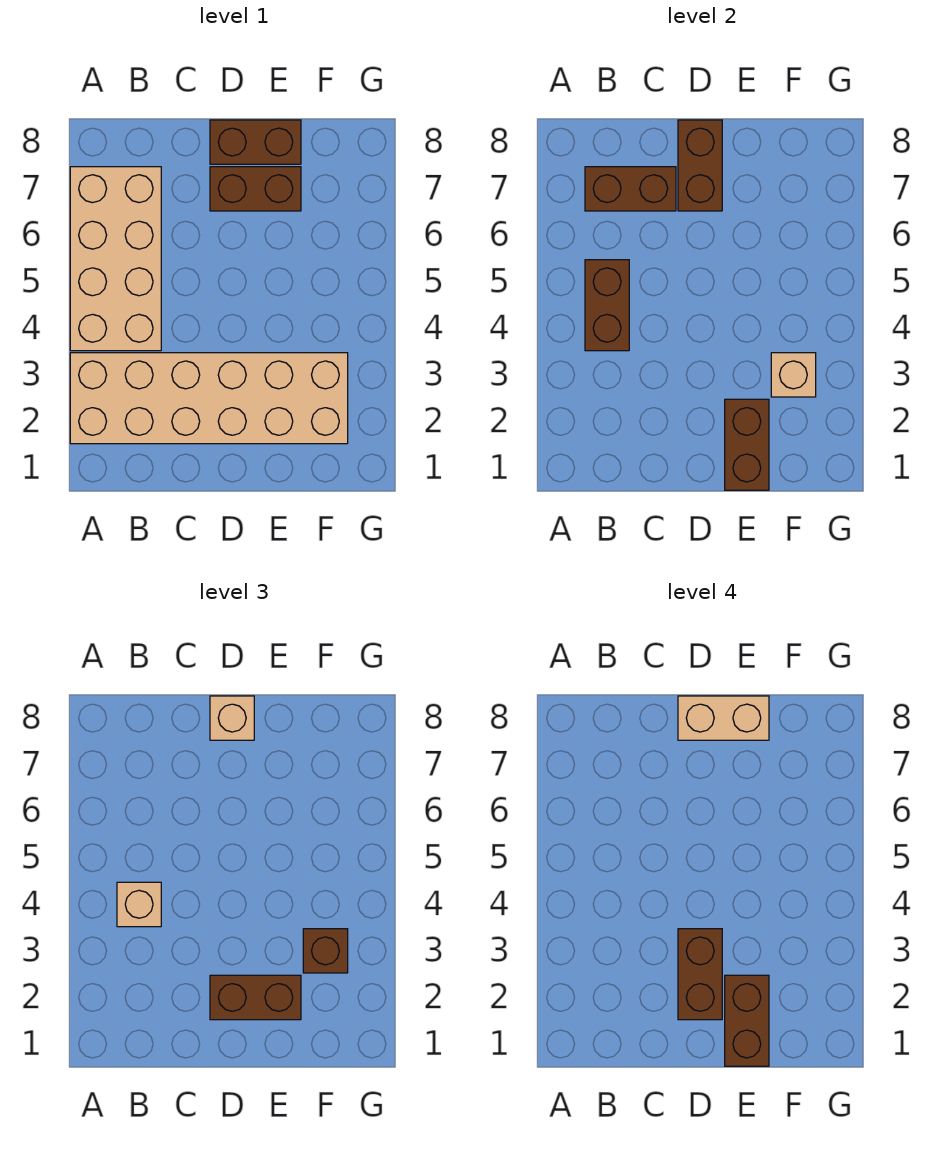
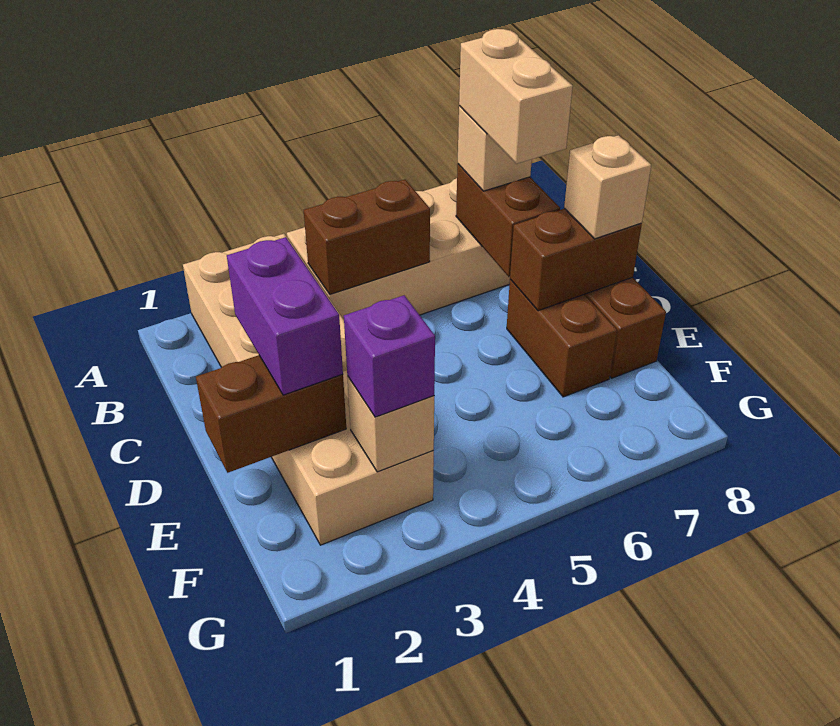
tan 1x1 brick [117,882,161,927] -> tan 1x1 brick moved to [458,106,532,191]
brown 1x2 brick [210,975,301,1020] -> purple 1x2 brick [227,237,343,395]
brown 1x2 brick [678,929,722,1020] -> none
tan 1x2 brick [678,696,769,740] -> tan 1x2 brick moved to [459,29,573,164]
brown 1x2 brick [725,975,769,1066] -> none
brown 1x1 brick [303,929,348,973] -> purple 1x1 brick [344,295,435,417]

